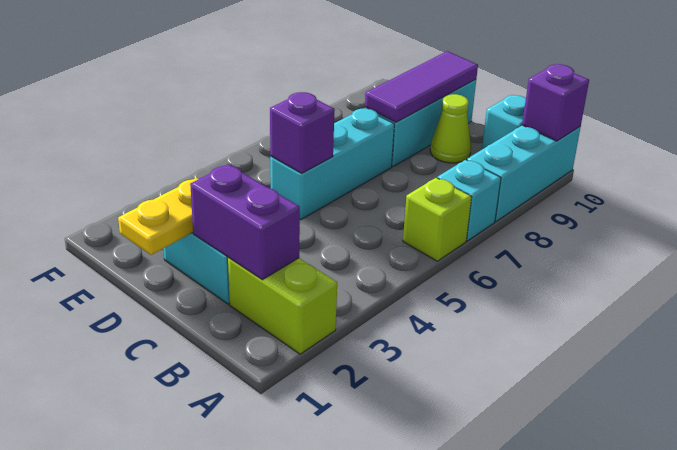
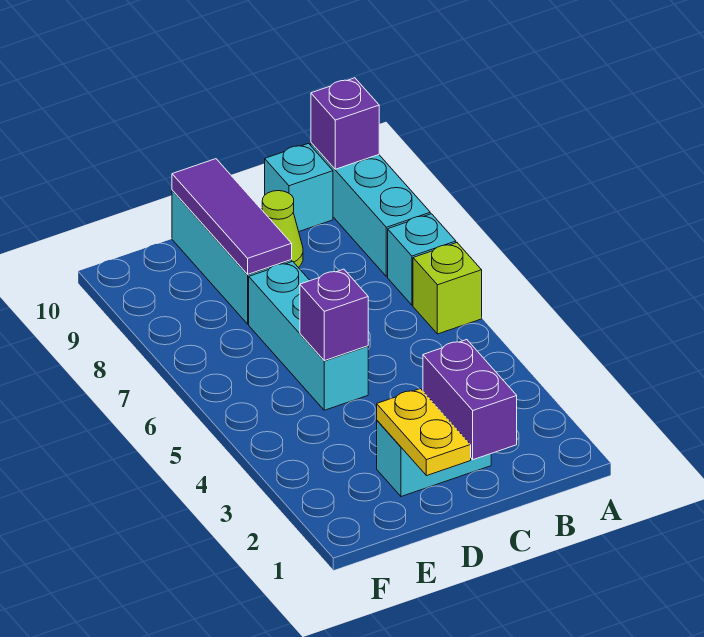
lime 1x2 brick [228,257,337,354] -> none
purple 1x2 brick [190,164,300,280] -> purple 1x2 brick turned to [423,340,517,460]

